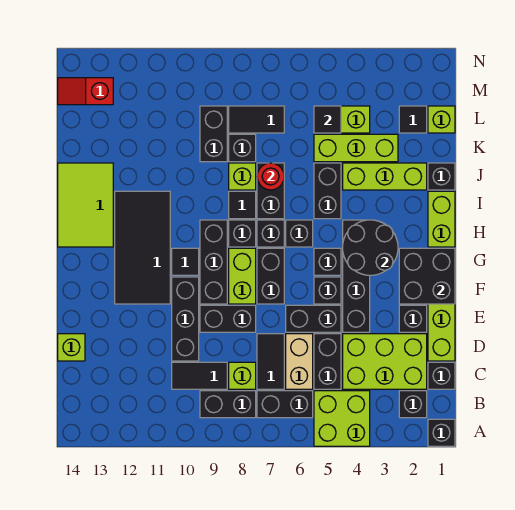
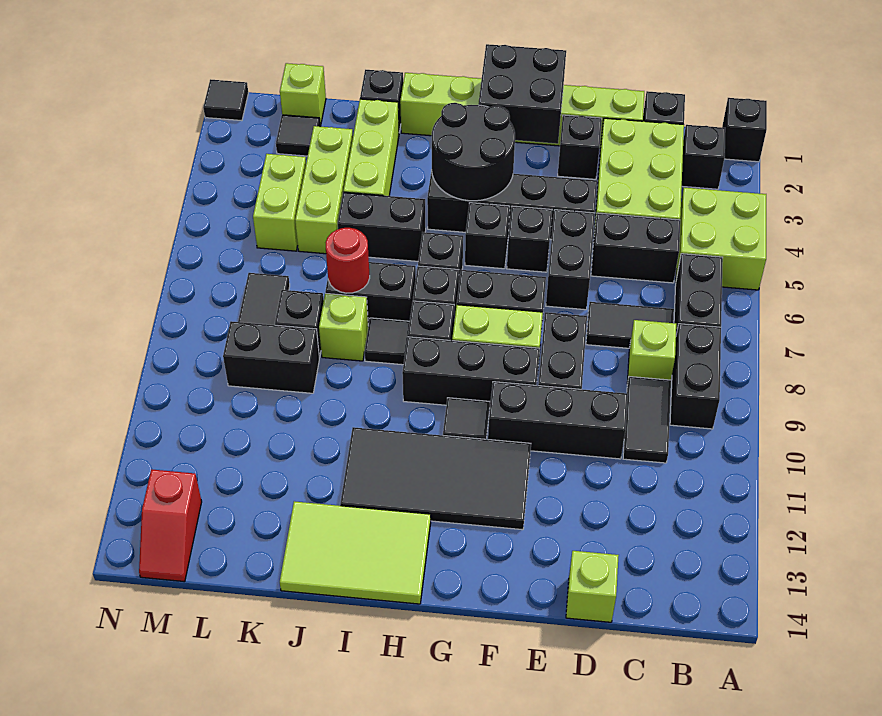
tan 1x2 brick [286,334,313,389] -> none
black 1x1 tile [314,106,341,133] -> black 1x1 tile moved to [203,79,248,121]

